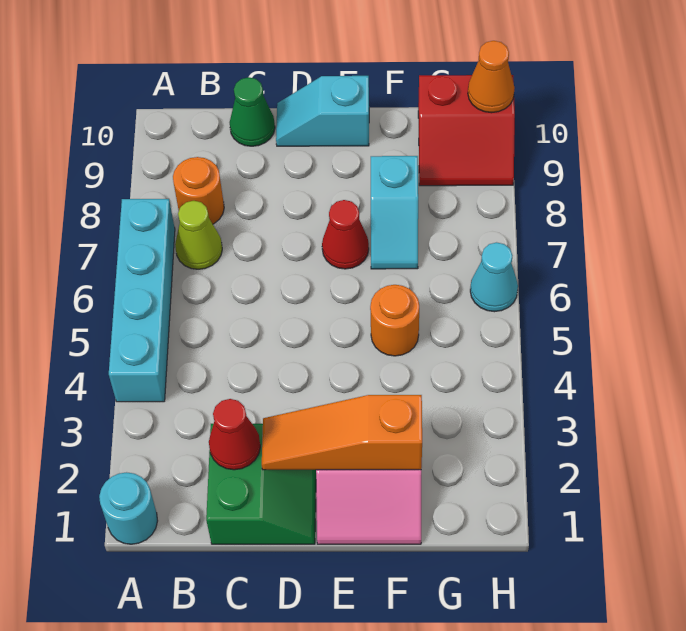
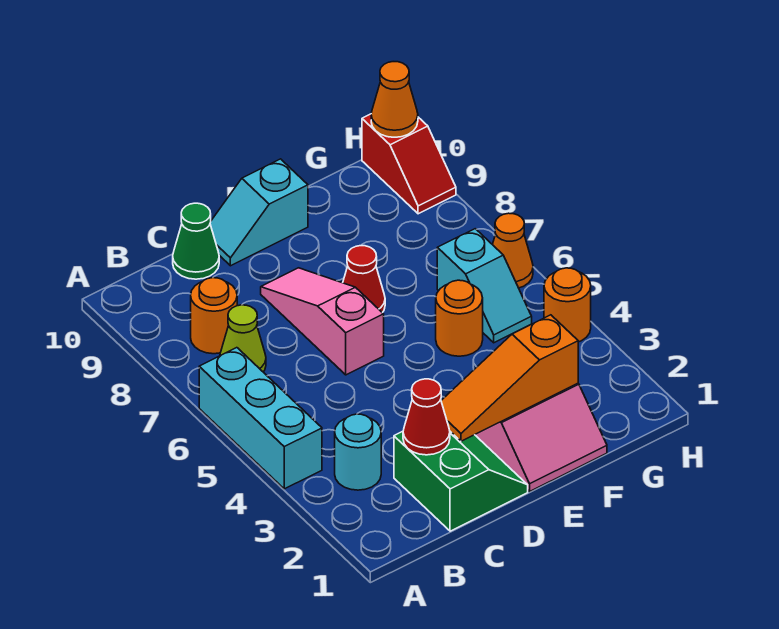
cyan 1x1 round brick [99,472,158,544] -> cyan 1x1 round brick moved to [335,414,381,490]
cyan 1x4 brick [109,199,175,402] -> cyan 1x3 brick [199,348,322,489]
none -> pink 1x3 slope [261,268,384,375]
cyan 1x2 slope [371,156,418,269] -> cyan 1x2 slope moved to [437,229,532,343]
red 2x2 slope [418,75,515,186] -> red 1x2 slope [362,114,456,214]
none -> orange 1x1 round brick [544,268,591,342]
cyan 1x1 cone [470,242,518,312] -> orange 1x1 cone [492,213,533,288]

